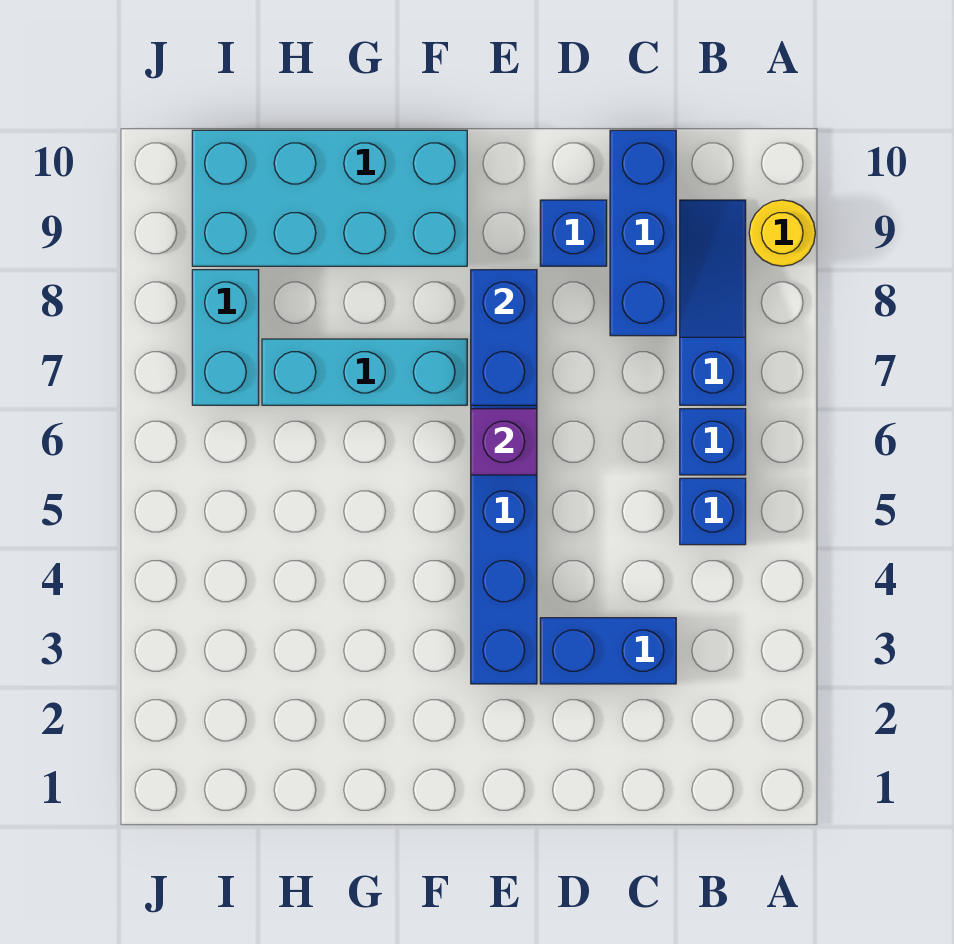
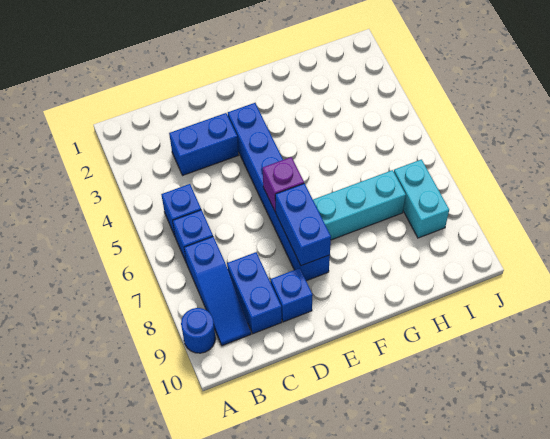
yellow 1x1 round brick [749,200,815,266] -> blue 1x1 round brick [181,308,215,353]
blue 1x3 brick [610,130,676,336] -> blue 1x2 brick [227,252,282,334]
cyan 2x4 brick [192,130,467,266] -> none

